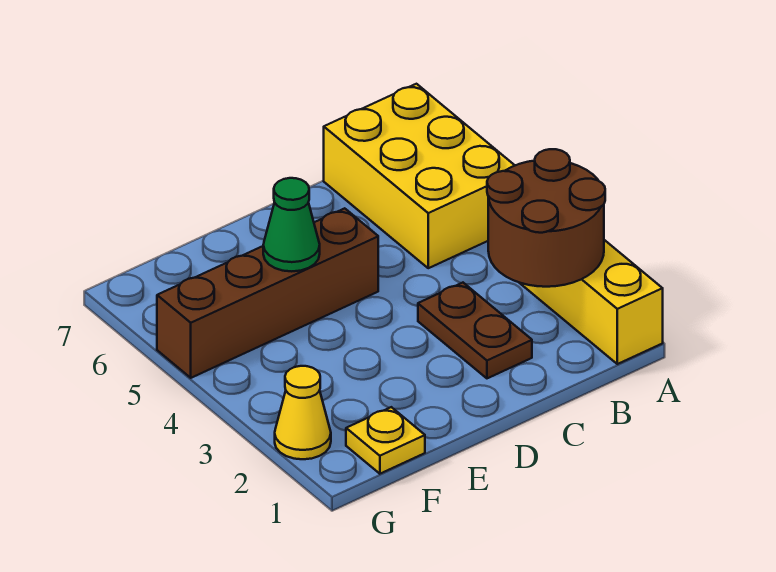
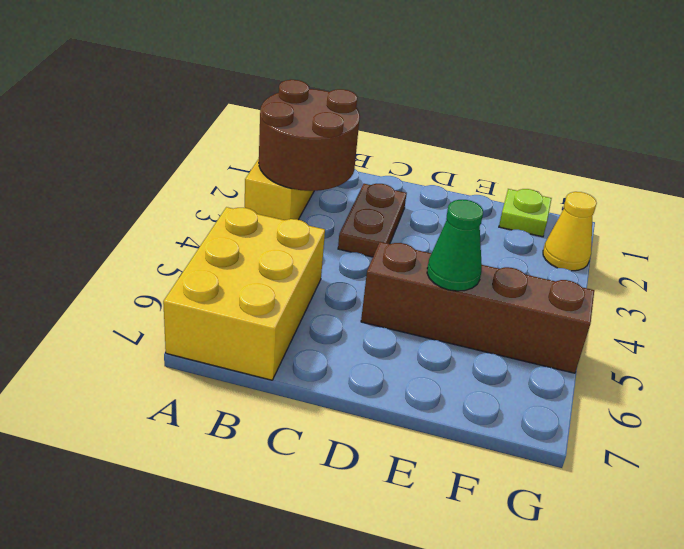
yellow 1x1 plate [346,407,425,474] -> lime 1x1 plate [499,189,552,237]

